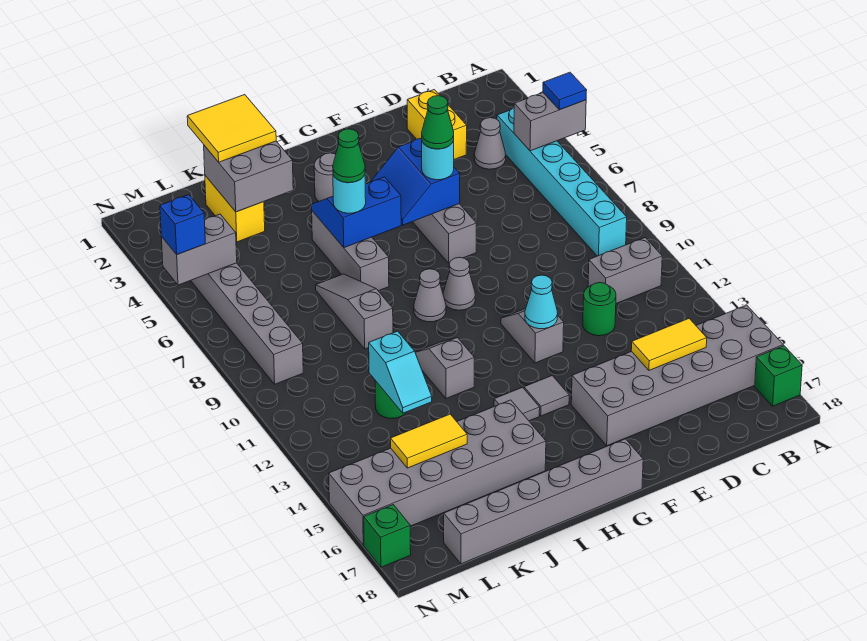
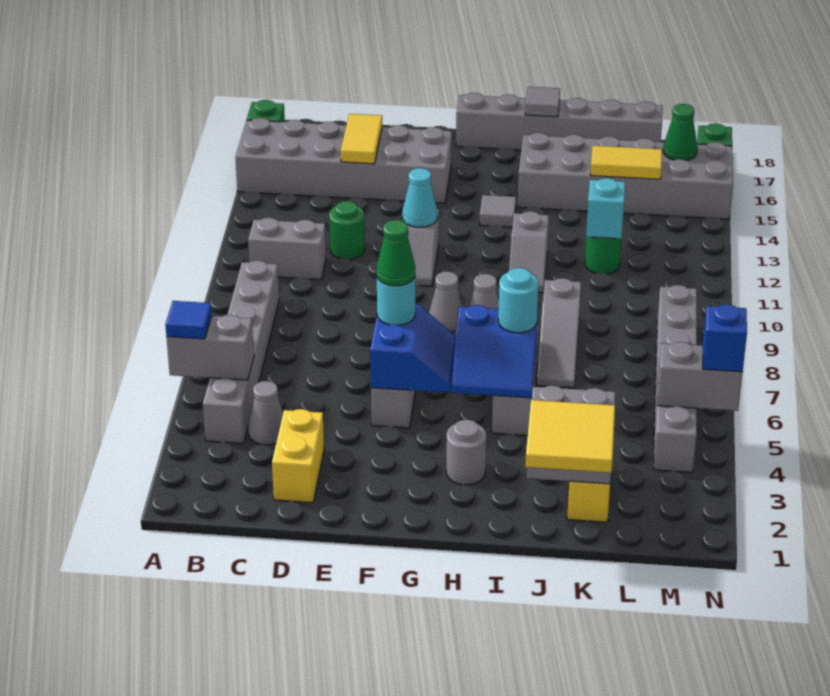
cyan 1x6 brick [497,108,627,256] -> grey 1x6 brick [203,261,279,443]
yellow 1x2 tile [631,319,707,370] -> yellow 1x2 tile turned to [341,114,382,164]
grey 1x1 tile [524,376,569,416] -> grey 1x1 tile moved to [525,87,560,117]
green 1x1 cone [333,129,365,183] -> green 1x1 cone moved to [663,104,697,161]

